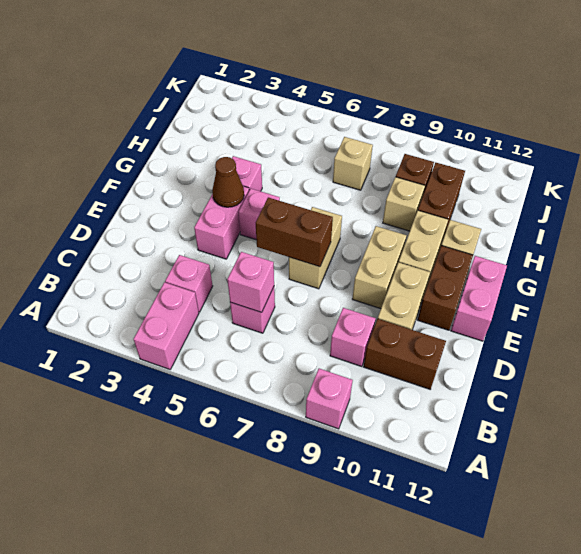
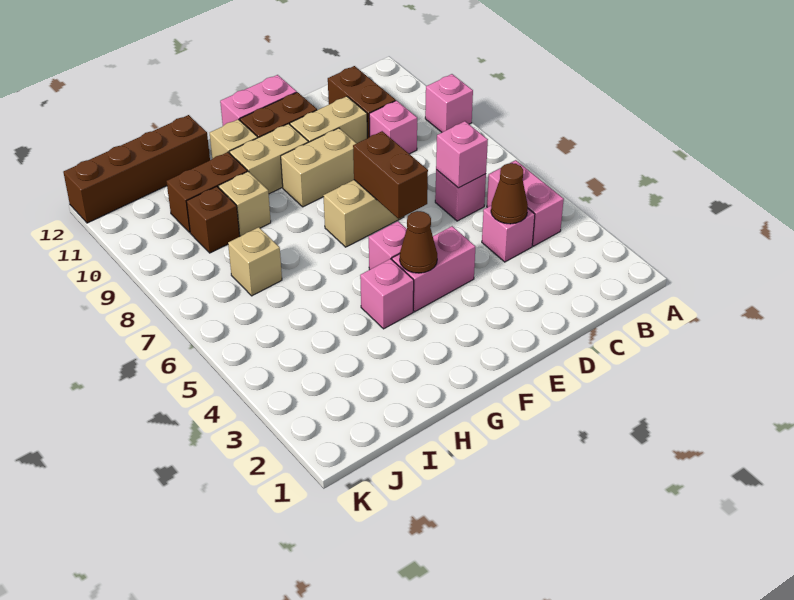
pink 1x2 brick [134,282,199,369] -> pink 1x2 brick turned to [487,160,564,246]
none -> brown 1x1 cone [491,163,528,224]
none -> brown 1x4 brick [63,115,210,223]

